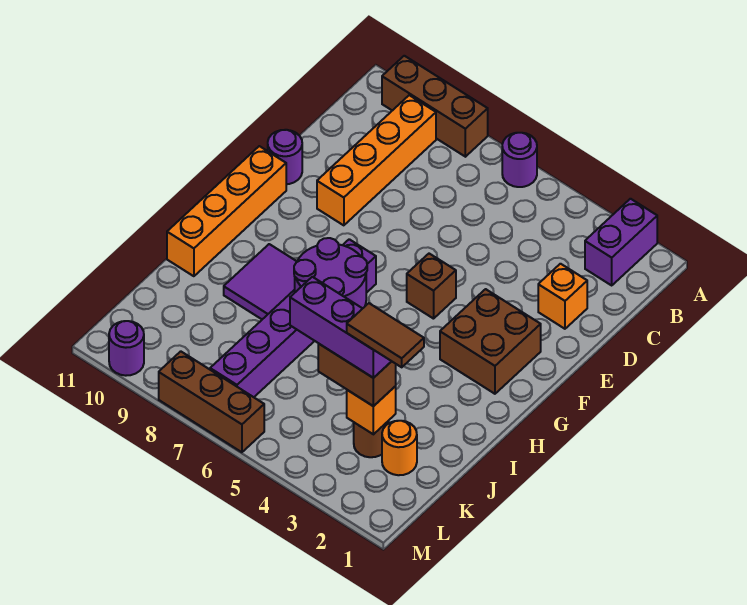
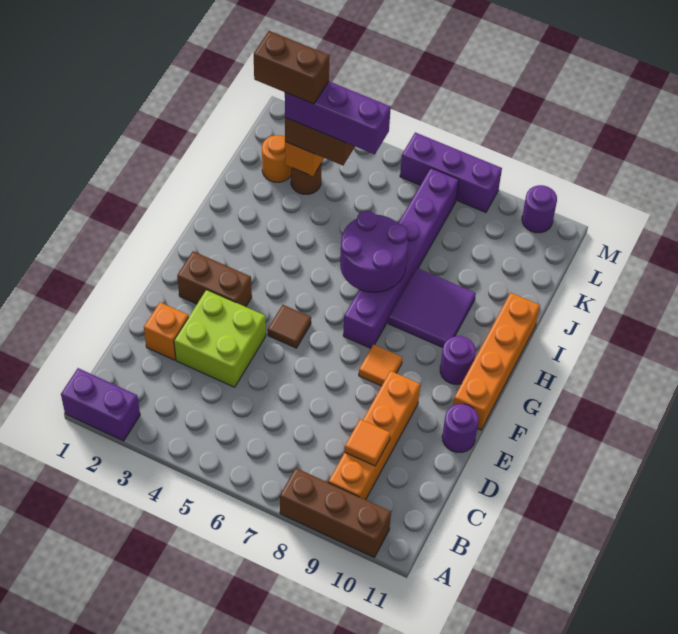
purple 1x2 brick [585,199,657,285] -> purple 1x2 brick turned to [61,368,140,441]
purple 1x1 round brick [502,133,537,187] -> purple 1x1 round brick moved to [440,336,476,384]
none -> orange 1x1 tile [345,419,391,466]
none -> lime 2x2 brick [174,290,266,387]
brown 2x2 brick [440,289,541,394] -> brown 1x2 brick [177,251,252,307]
brown 1x1 brick [407,254,456,319] -> brown 1x1 tile [268,305,311,348]
none -> orange 1x1 tile [359,345,402,386]
brown 1x2 tile [347,303,424,367] -> brown 1x2 brick [254,31,330,104]
brown 1x3 brick [159,351,264,452] -> purple 1x3 brick [400,132,502,212]

